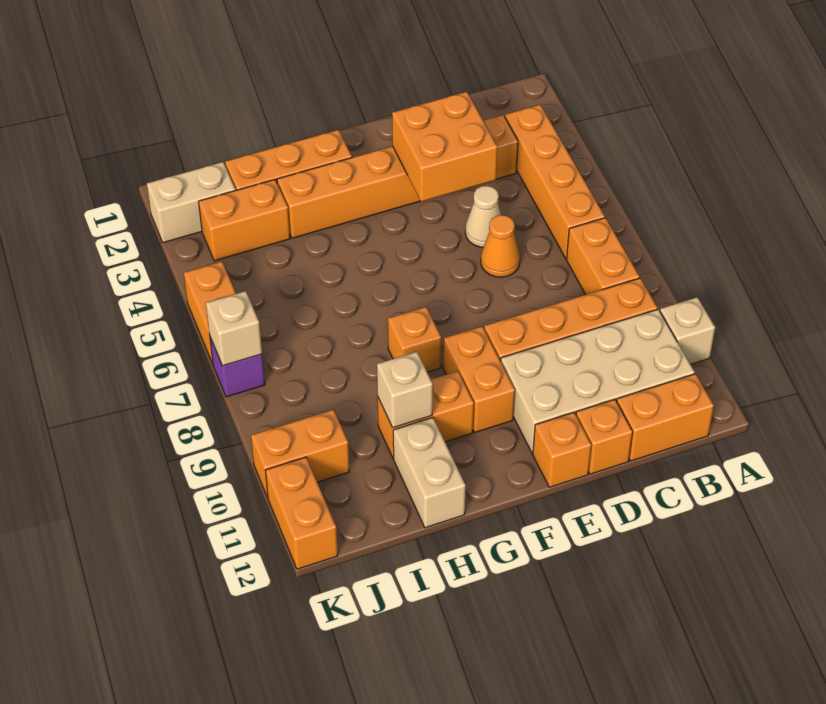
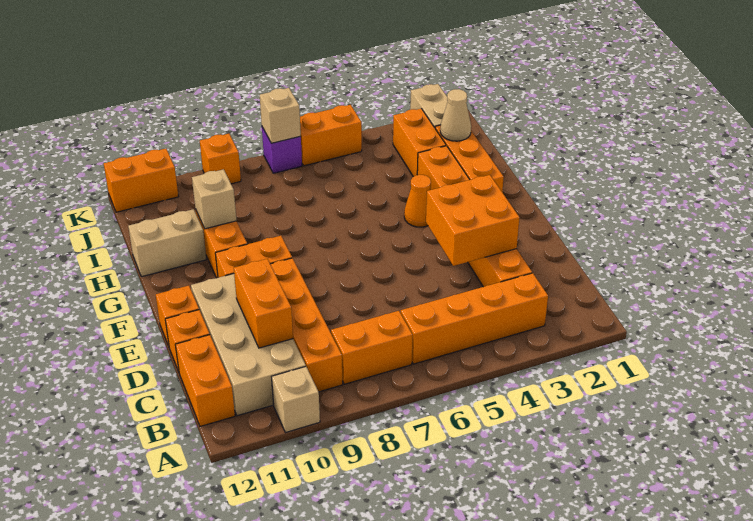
tan 1x1 cone [465,186,501,247] -> tan 1x1 cone moved to [440,89,471,141]
orange 1x1 cone [481,215,520,277] -> orange 1x1 cone moved to [404,175,431,227]
orange 1x1 brick [388,307,441,372] -> orange 1x1 brick moved to [200,134,241,184]
orange 1x2 brick [251,410,349,498] -> orange 1x2 brick moved to [234,259,293,348]

